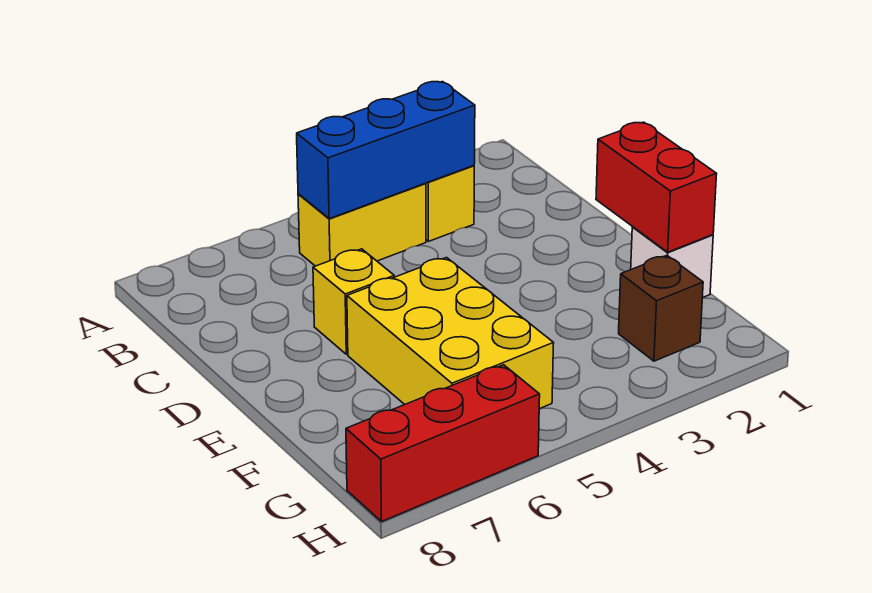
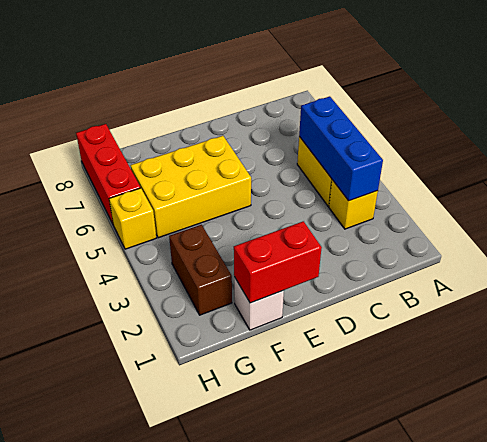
yellow 1x1 brick [313,249,394,354] -> yellow 1x1 brick moved to [109,188,156,249]
brown 1x1 brick [619,256,703,361] -> brown 1x2 brick [169,225,232,315]

